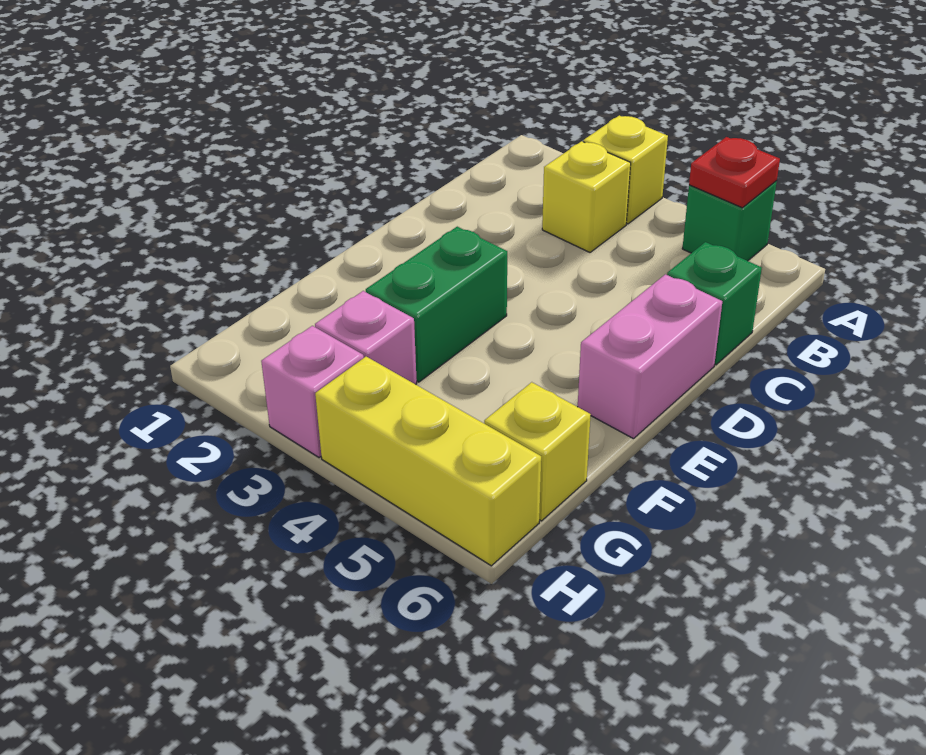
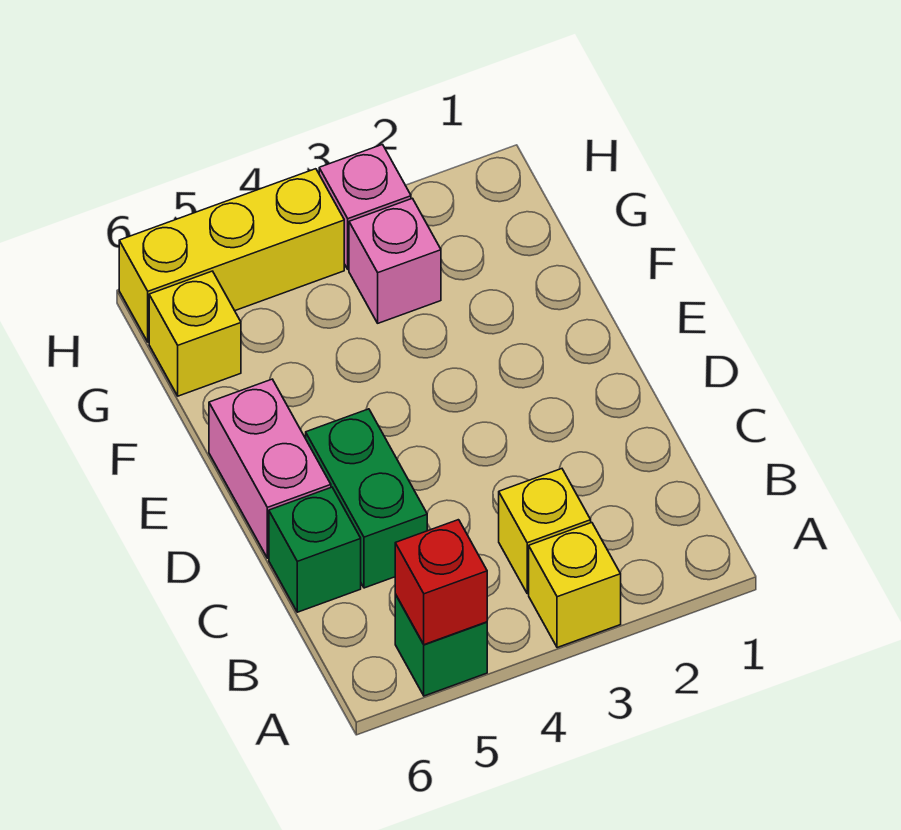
red 1x1 plate [689,137,780,208] -> red 1x1 brick [395,520,487,645]
green 1x2 brick [366,227,507,382] -> green 1x2 brick moved to [306,409,427,588]

